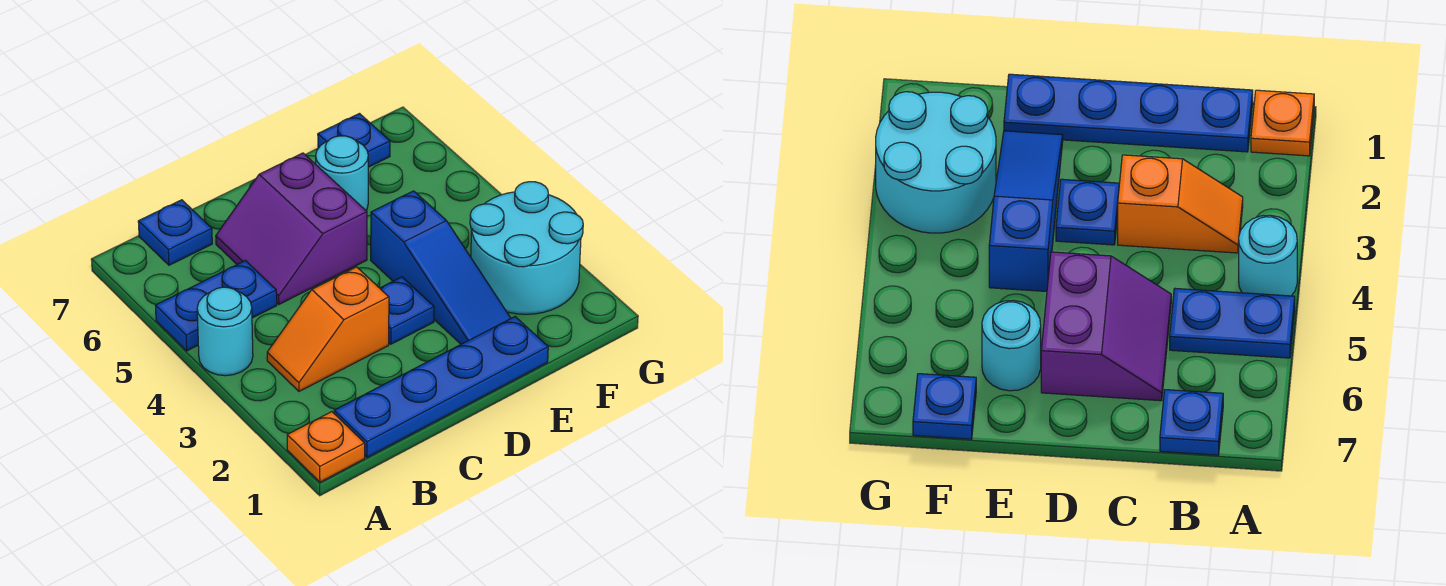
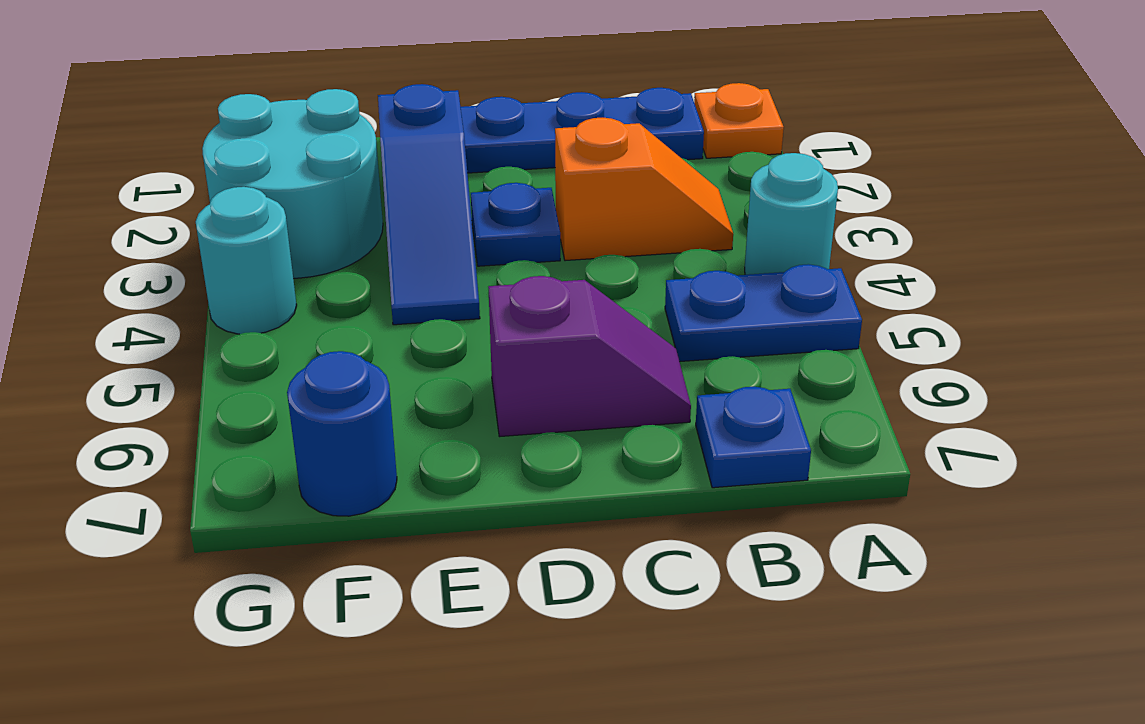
purple 2x2 slope [216,153,367,304] -> purple 1x2 slope [488,276,691,437]
blue 1x3 slope [371,191,511,344] -> blue 1x3 slope turned to [378,84,480,325]
cyan 1x1 round brick [316,136,368,210] -> cyan 1x1 round brick moved to [196,187,297,334]
blue 1x1 plate [318,114,390,167] -> blue 1x1 round brick [287,351,397,516]

